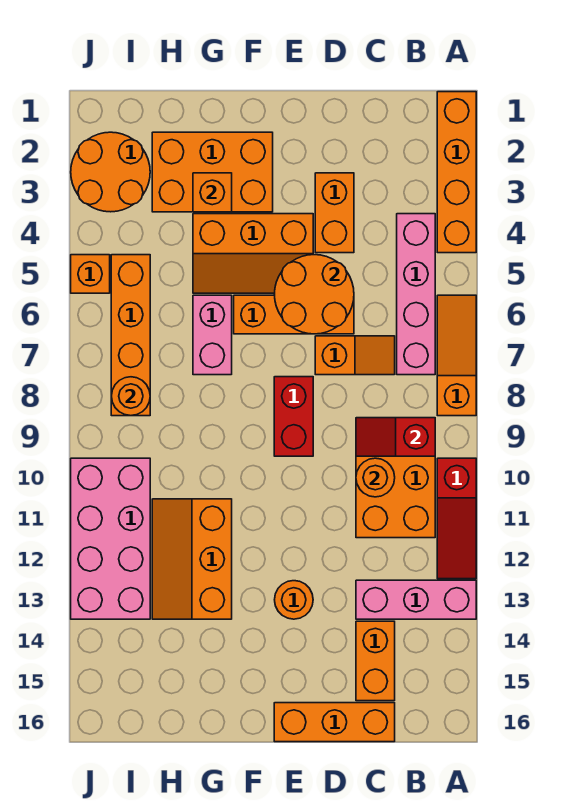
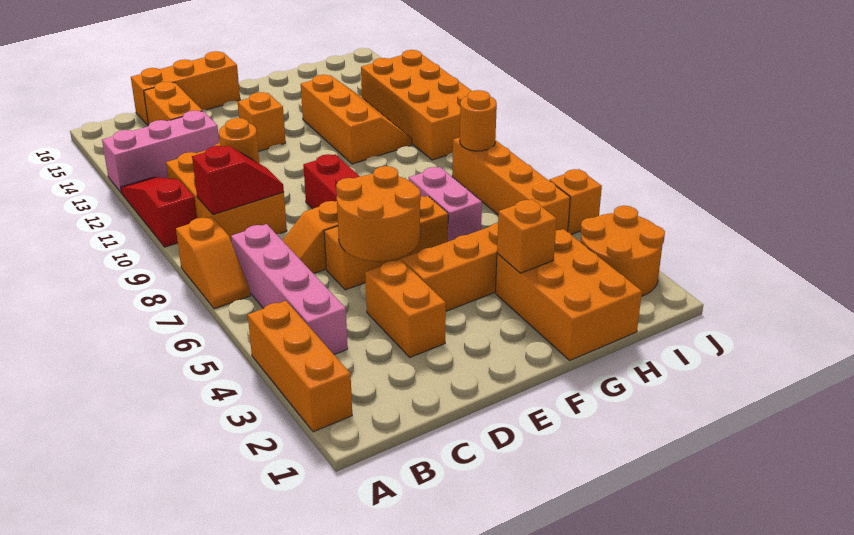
orange 1x4 brick [437,92,476,253] -> orange 1x3 brick [248,301,352,432]
orange 1x3 slope [437,295,476,416] -> orange 1x2 slope [176,217,250,309]
orange 1x1 round brick [275,581,313,619] -> orange 1x1 brick [237,92,286,152]
orange 2x3 brick [152,132,273,212] -> orange 2x3 brick turned to [495,229,642,360]
pink 2x4 brick [71,458,150,619] -> orange 2x4 brick [361,50,472,160]

